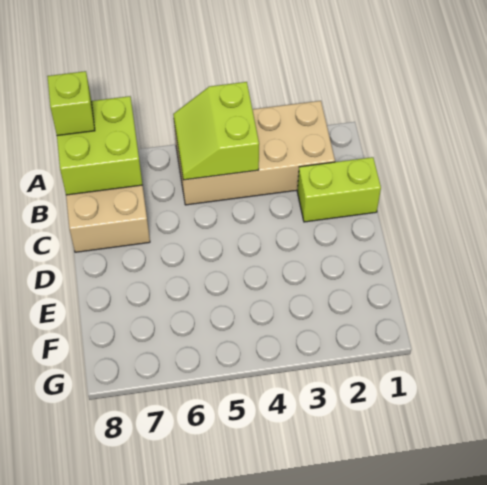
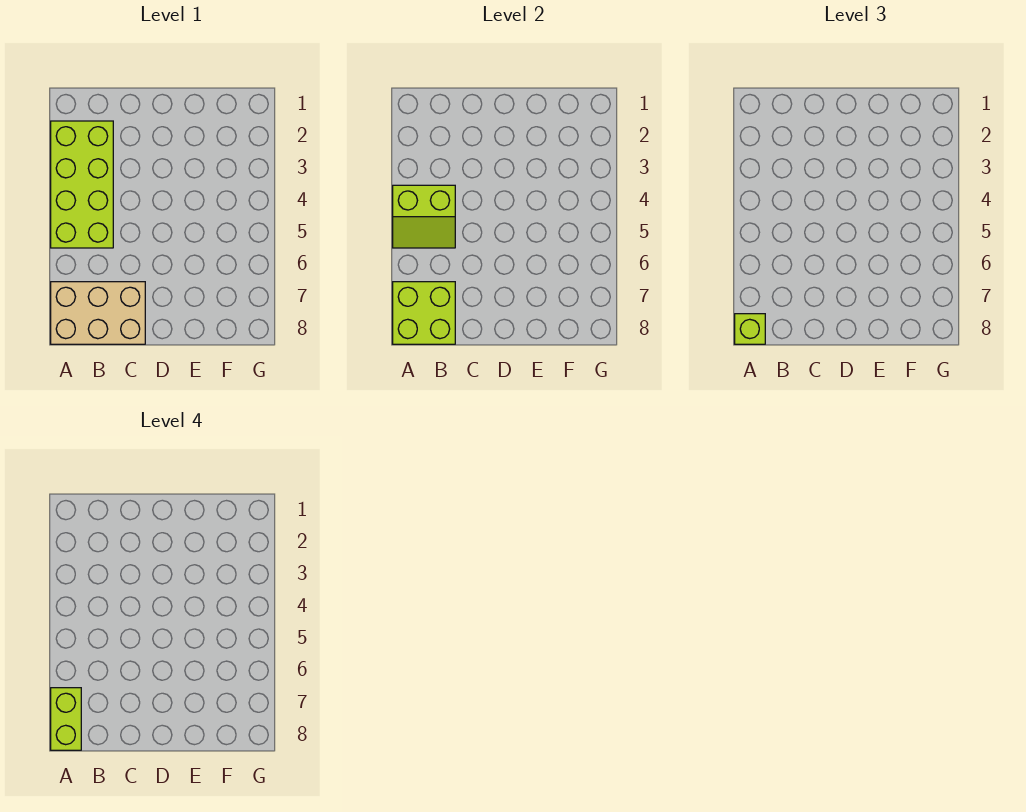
tan 2x4 brick [174,101,335,205] -> lime 2x4 brick [51,121,113,248]
lime 1x2 brick [297,157,381,222] -> lime 1x2 brick moved to [51,688,81,750]

